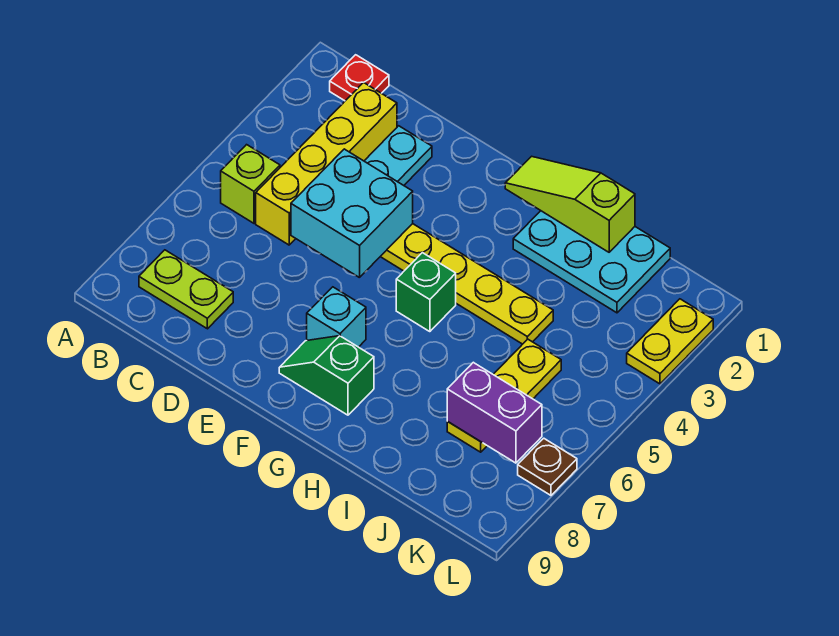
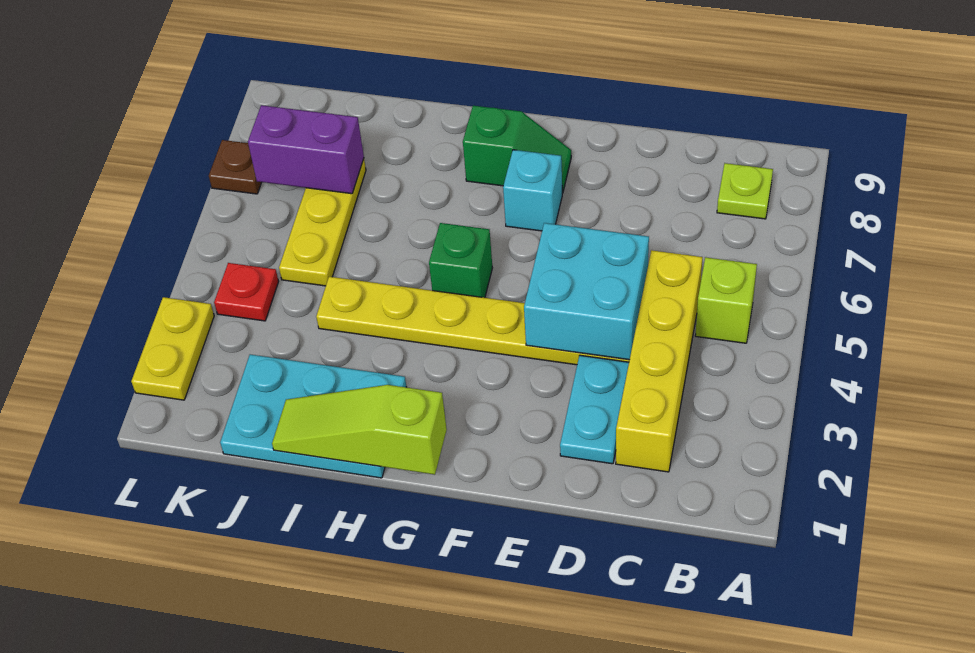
red 1x1 plate [330,55,389,101] -> red 1x1 plate moved to [214,263,279,321]
lime 1x2 plate [139,250,233,329] -> lime 1x1 plate [717,163,773,219]
lime 1x3 slope [505,156,635,252] -> lime 1x3 slope turned to [272,385,447,475]

